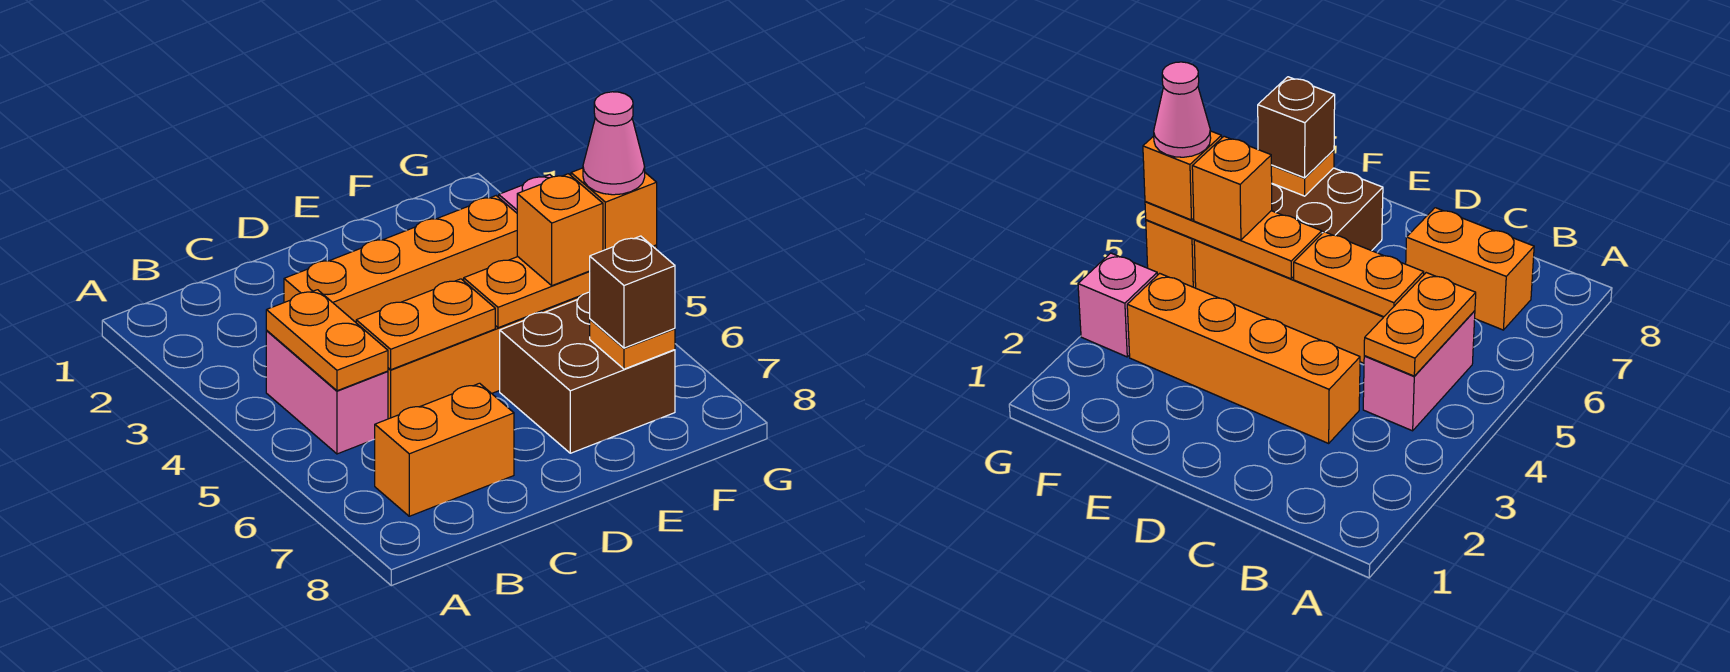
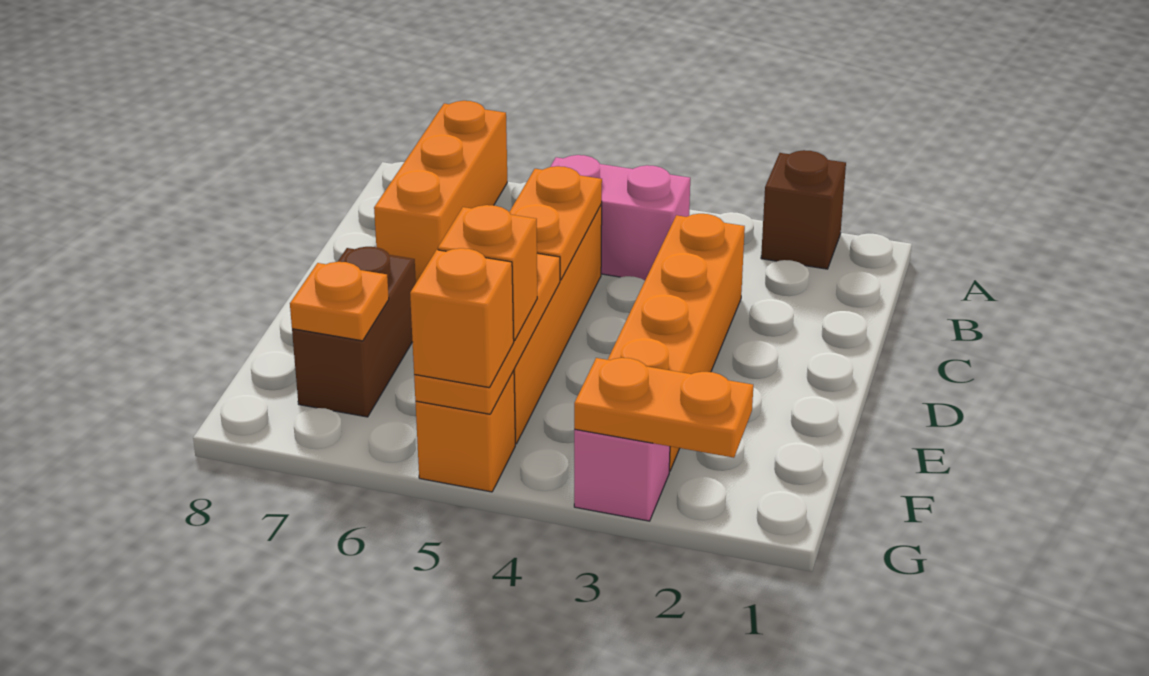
orange 1x2 plate [266,290,388,391] -> orange 1x2 plate moved to [574,358,753,458]
orange 1x2 brick [375,383,514,516] -> orange 1x3 brick [374,101,507,282]
brown 2x2 brick [500,292,675,453] -> brown 1x2 brick [292,247,416,417]
brown 1x1 brick [590,236,675,348] -> brown 1x1 brick moved to [761,150,846,269]
pink 1x1 cone [583,92,645,195] -> none

